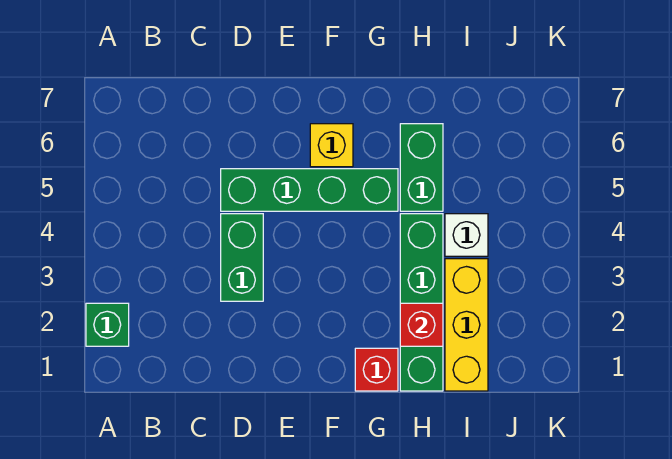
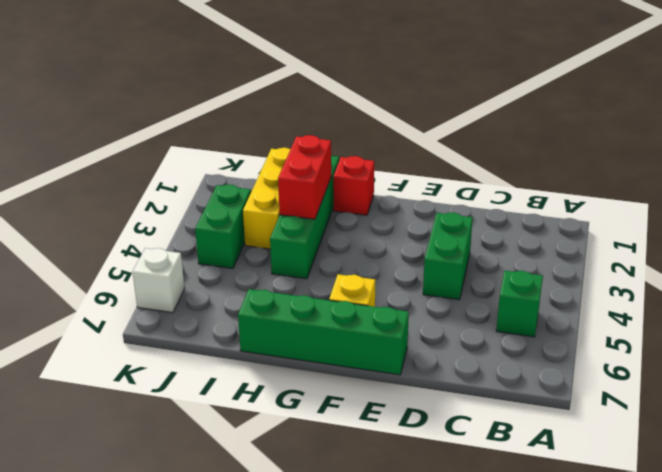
green 1x1 brick [86,303,129,346] -> green 1x1 brick moved to [496,271,543,337]
green 1x4 brick [221,169,398,211] -> green 1x4 brick moved to [238,289,409,375]
red 1x1 brick [400,303,443,346] -> red 1x2 brick [278,135,331,219]
green 1x2 brick [400,124,443,211] -> green 1x2 brick moved to [195,185,251,268]
white 1x1 brick [445,214,488,256] -> white 1x1 brick moved to [133,248,185,313]

